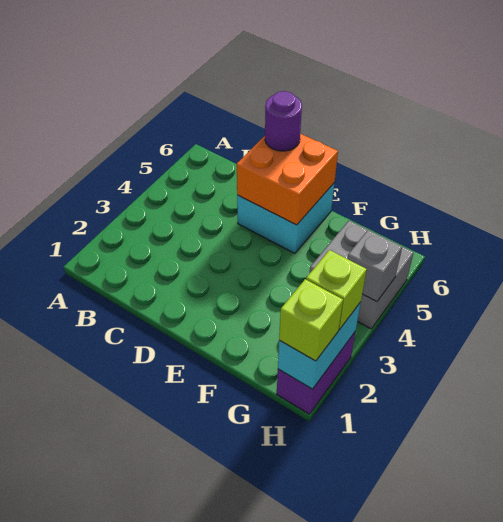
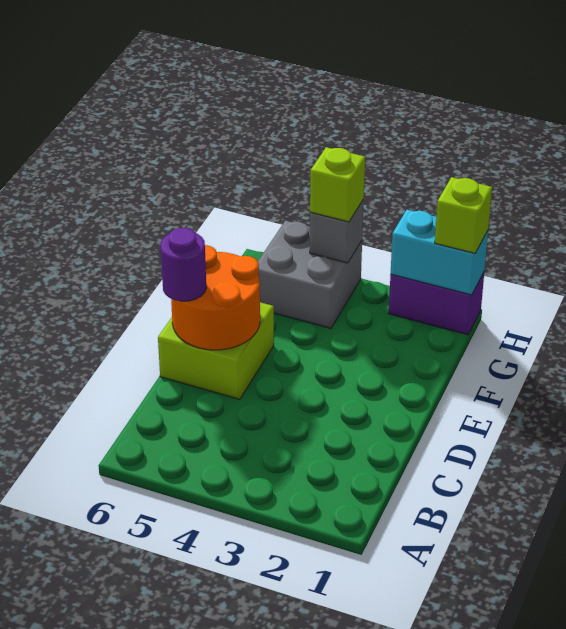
cyan 2x2 brick [237,183,334,253] -> lime 2x2 brick [158,302,274,399]
orange 2x2 brick [237,134,338,225] -> orange 2x2 round brick [171,245,260,350]
lime 1x1 brick [306,250,367,329] -> lime 1x1 brick moved to [310,147,365,222]

